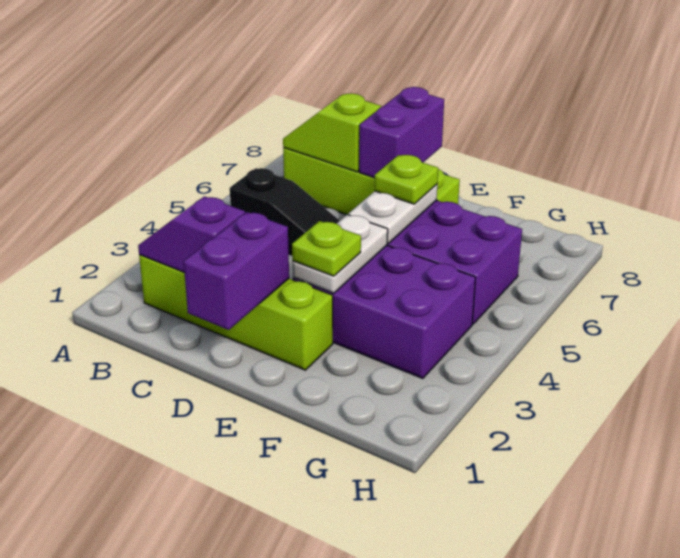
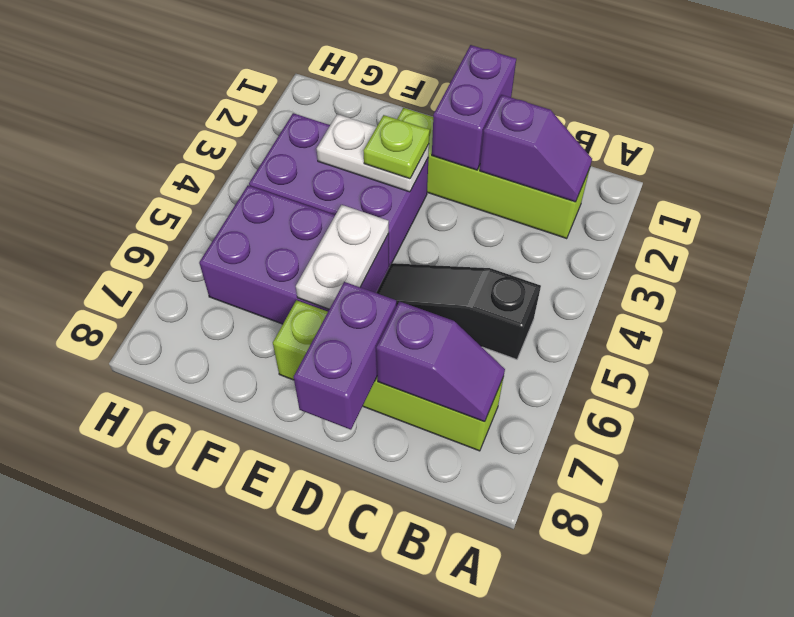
lime 1x2 slope [283,93,381,172] -> purple 1x2 slope [376,301,505,422]
white 1x2 plate [292,215,388,293] -> white 1x2 plate turned to [317,114,429,192]
lime 1x1 plate [375,155,438,204] -> none

